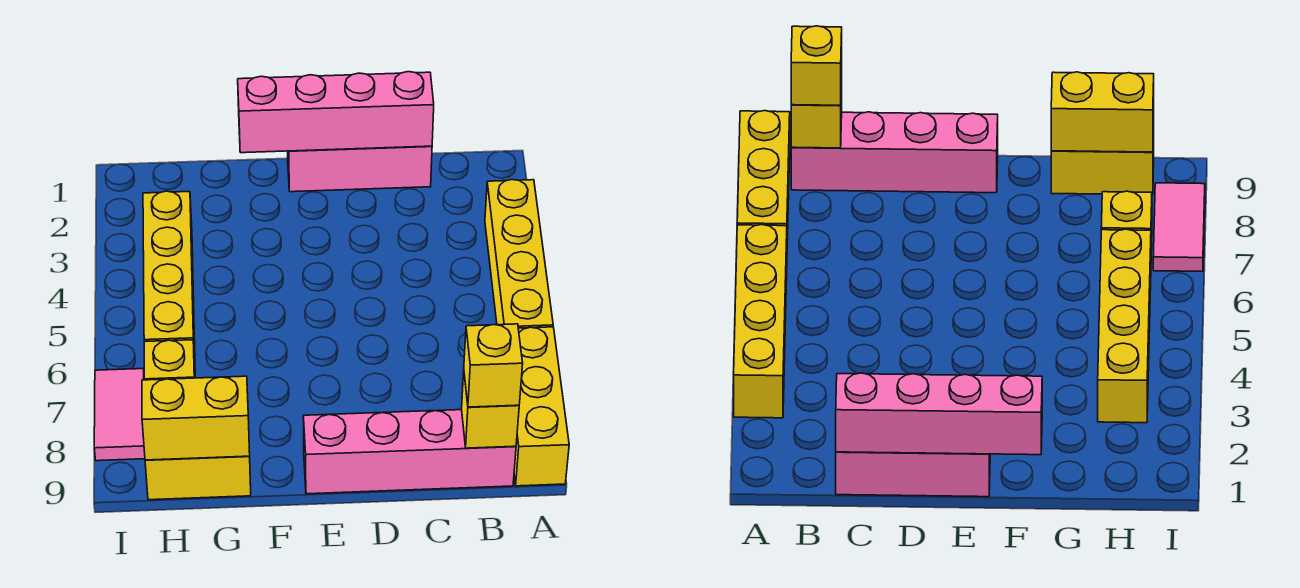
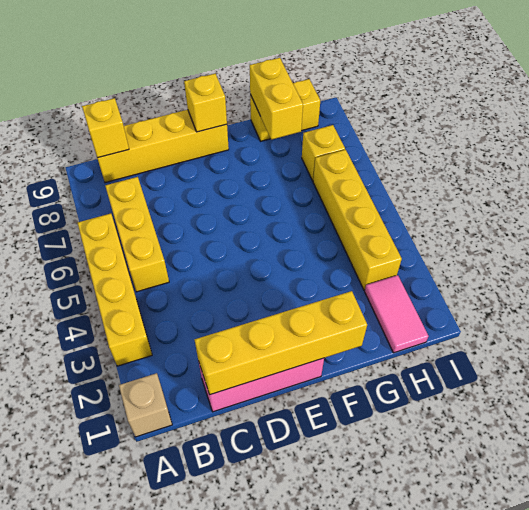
none -> tan 1x1 brick [119,373,172,437]
yellow 1x3 brick [514,327,569,486] -> yellow 1x3 brick moved to [105,177,169,292]
pink 1x4 brick [303,410,516,494] -> yellow 1x4 brick [97,110,229,183]
yellow 1x1 brick [464,324,523,407] -> yellow 1x1 brick moved to [184,74,227,132]
pink 1x4 brick [238,72,434,153] -> yellow 1x4 brick [195,291,367,395]
yellow 1x2 brick [142,376,250,460] -> yellow 1x2 brick turned to [250,58,303,140]
pink 1x2 tile [94,369,145,461] -> pink 1x2 tile moved to [365,275,429,353]

